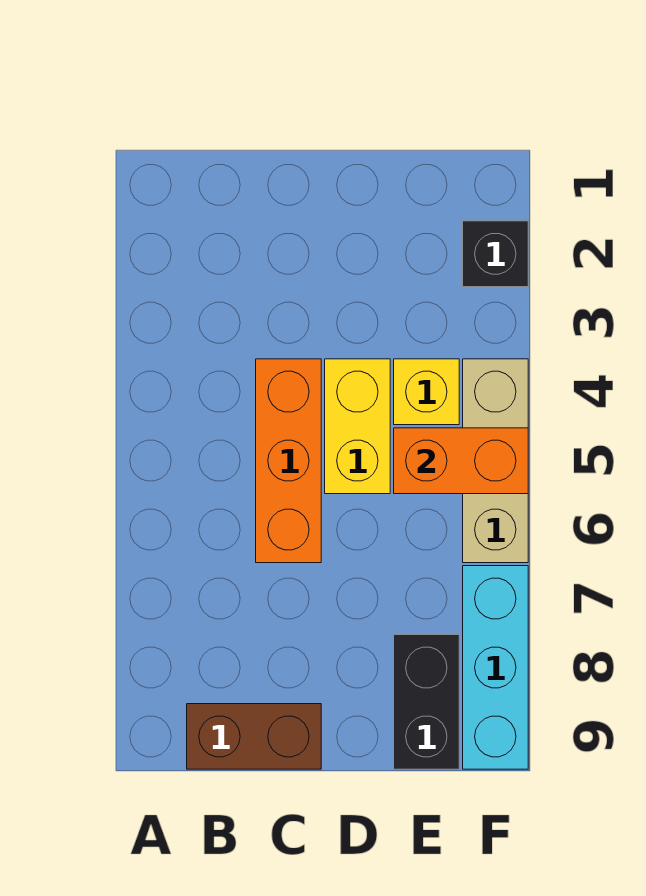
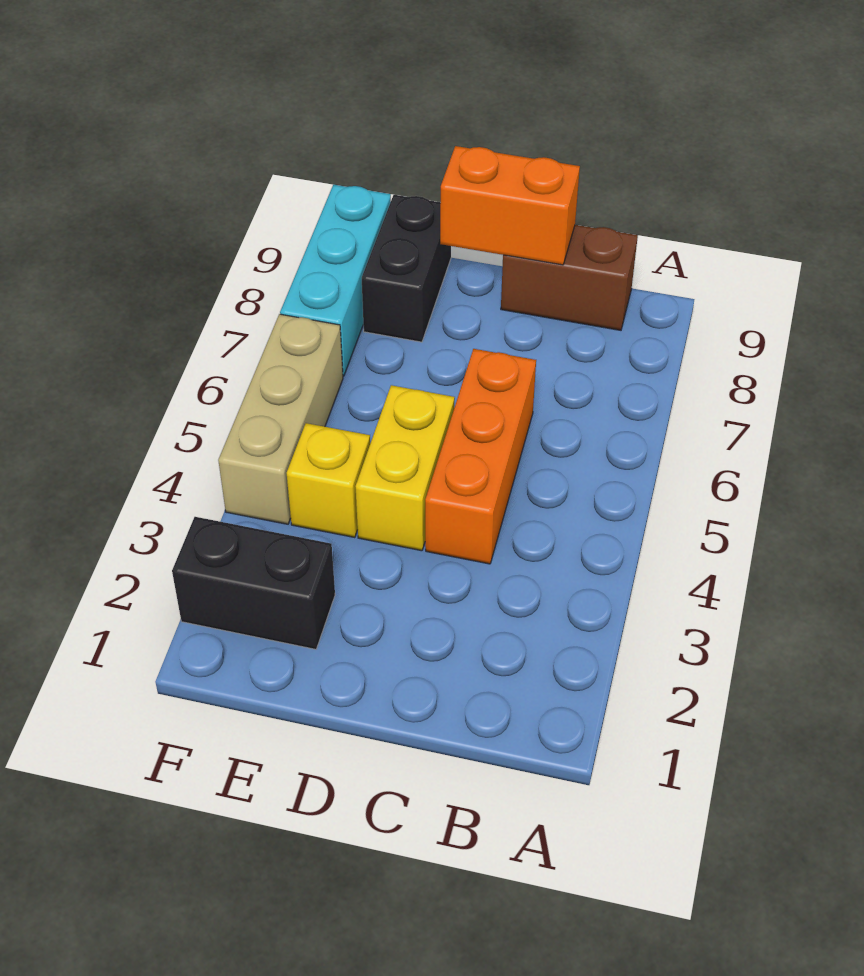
orange 1x2 brick [394,428,528,494] -> orange 1x2 brick moved to [440,146,580,265]
black 1x1 brick [463,221,528,287] -> black 1x2 brick [172,517,335,649]

